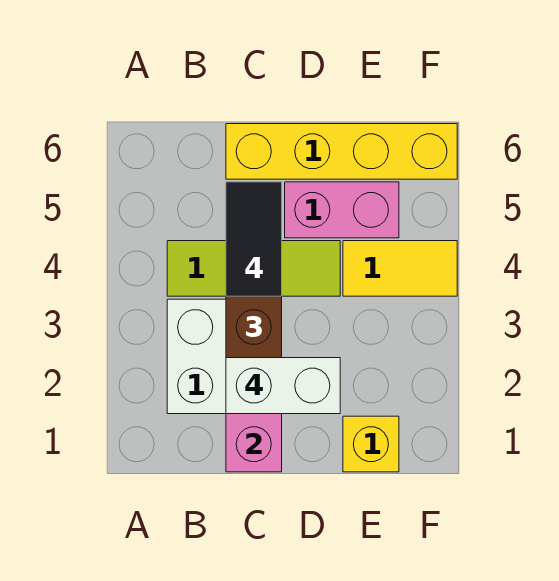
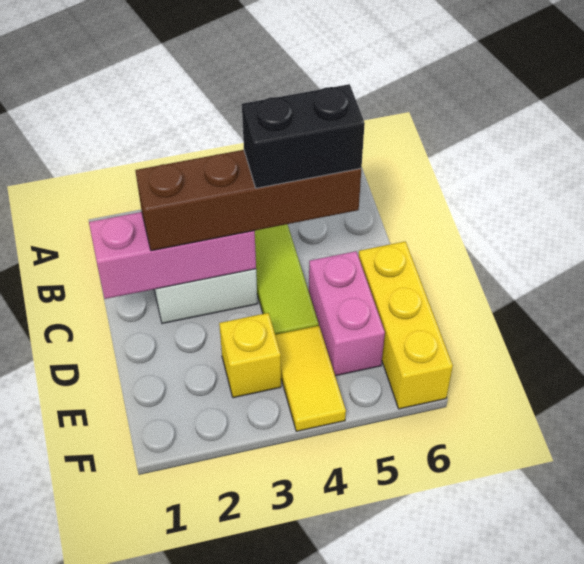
white 1x2 brick [226,358,340,414] -> none
black 1x2 tile [226,182,282,296] -> black 1x2 brick [242,84,365,188]
yellow 1x4 brick [226,124,457,179] -> yellow 1x3 brick [359,241,453,409]
yellow 1x1 brick [343,416,399,472] -> yellow 1x1 brick moved to [219,313,281,398]

